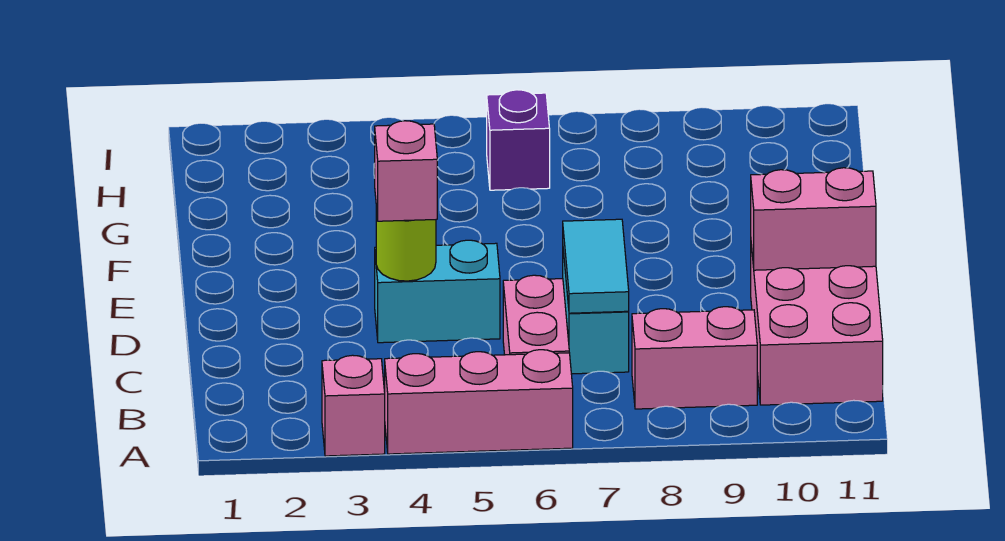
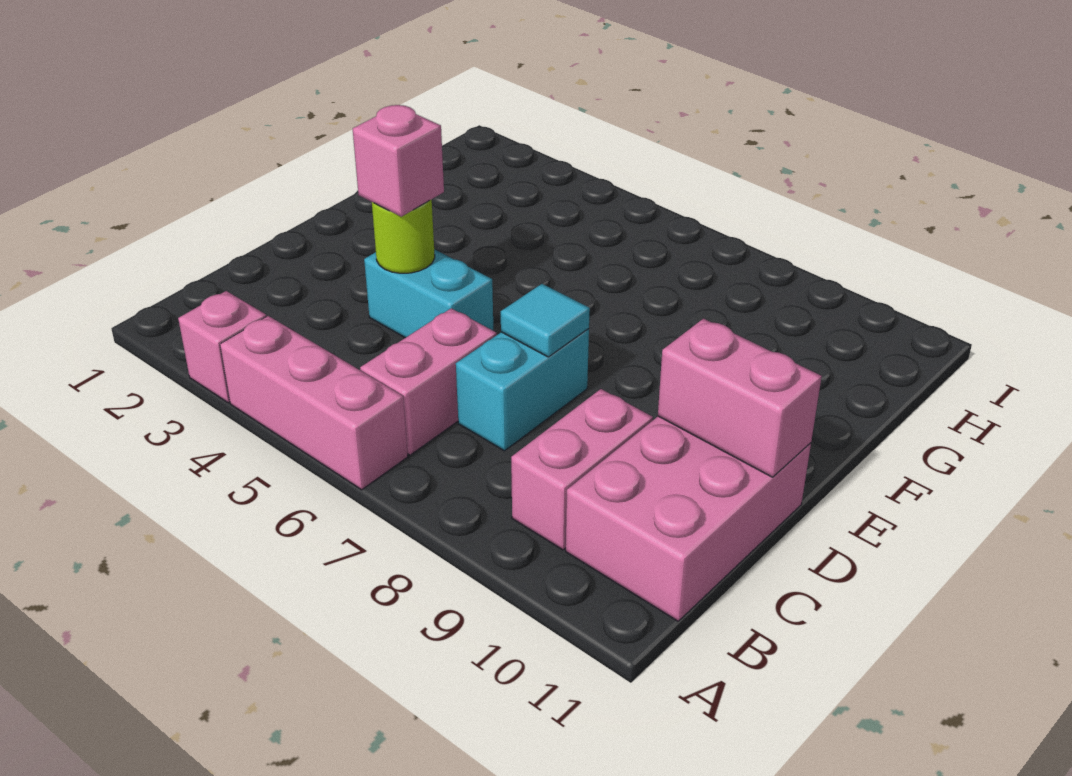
pink 1x2 brick [632,307,757,409] -> pink 1x2 brick turned to [511,389,653,550]
cyan 1x2 tile [563,219,629,313] -> cyan 1x1 tile [501,284,590,357]
purple 1x1 brick [487,90,550,190] -> none

